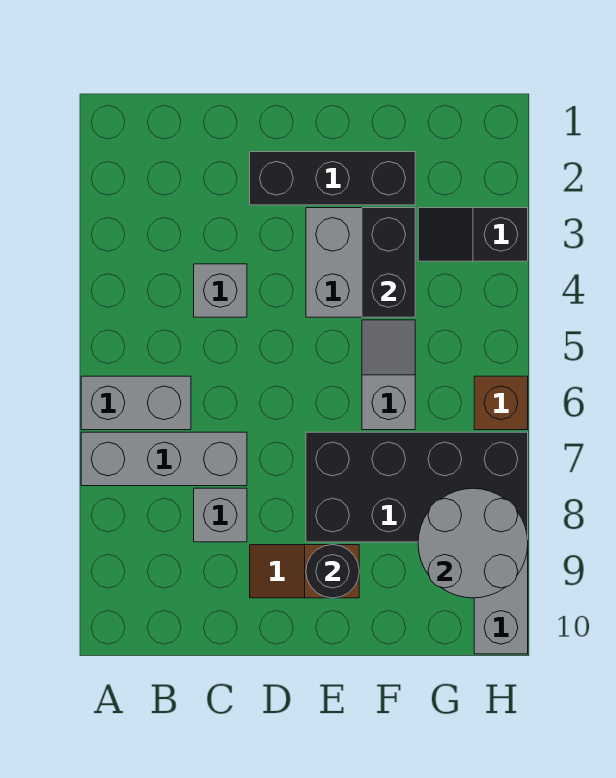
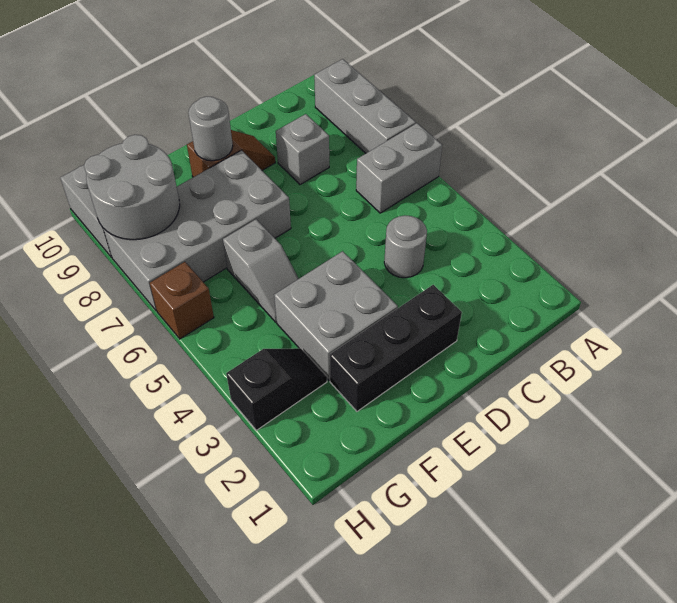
grey 1x3 brick [81,432,247,486] -> grey 1x3 brick turned to [314,59,416,153]
grey 1x1 brick [194,264,247,317] -> grey 1x1 round brick [384,216,427,278]
black 2x4 brick [306,432,528,542] -> grey 2x4 brick [103,150,291,311]
black 1x1 round brick [306,545,359,598] -> grey 1x1 round brick [188,96,233,161]
black 1x2 brick [362,208,415,317] -> none

